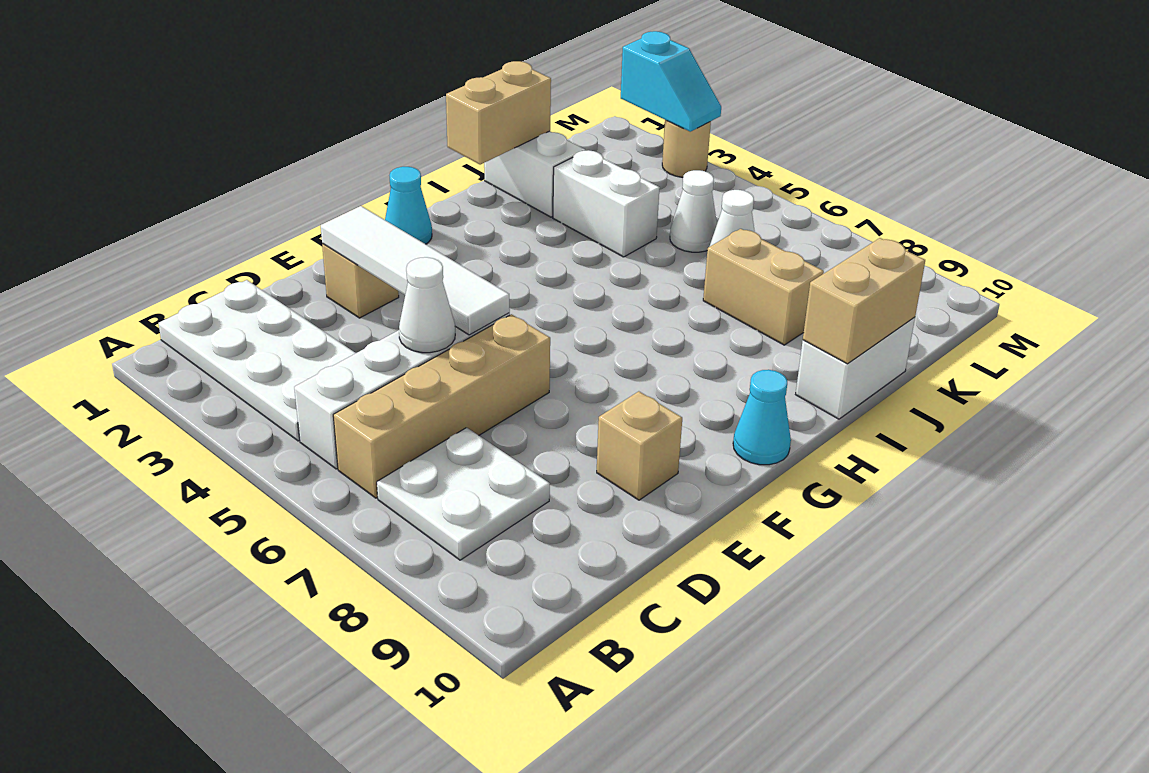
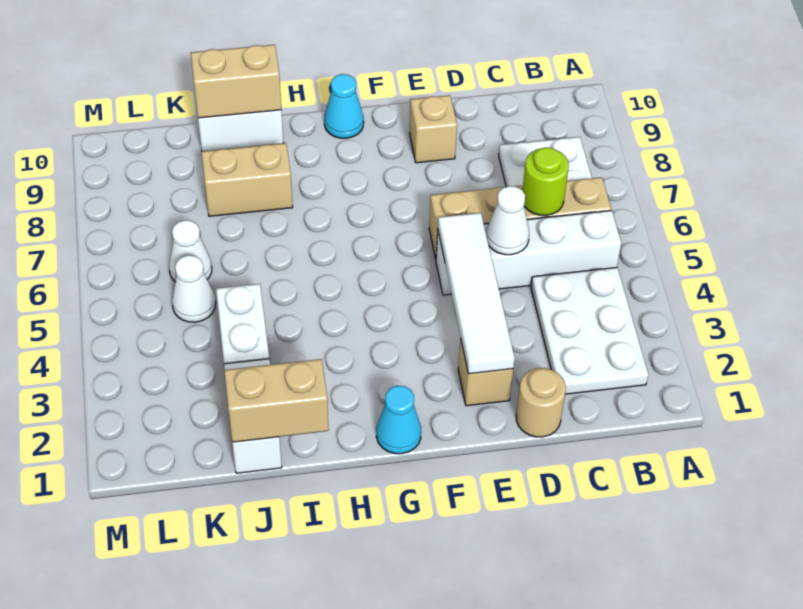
white 2x4 plate [158,280,356,441] -> white 2x3 plate [531,267,648,394]
none -> lime 1x1 round brick [522,147,569,215]
tan 1x2 brick [703,229,824,345] -> tan 1x2 brick turned to [202,143,293,216]
cyan 1x2 slope [621,31,721,132] -> none
tan 1x1 round brick [662,120,711,177] -> tan 1x1 round brick moved to [516,368,566,437]

